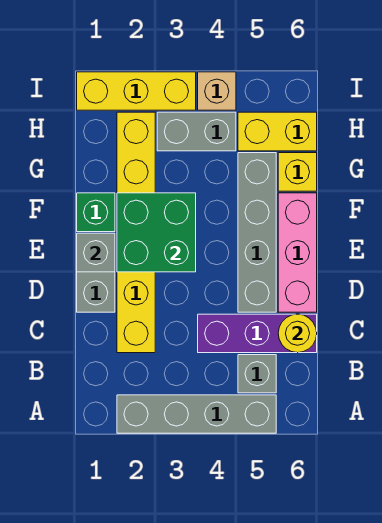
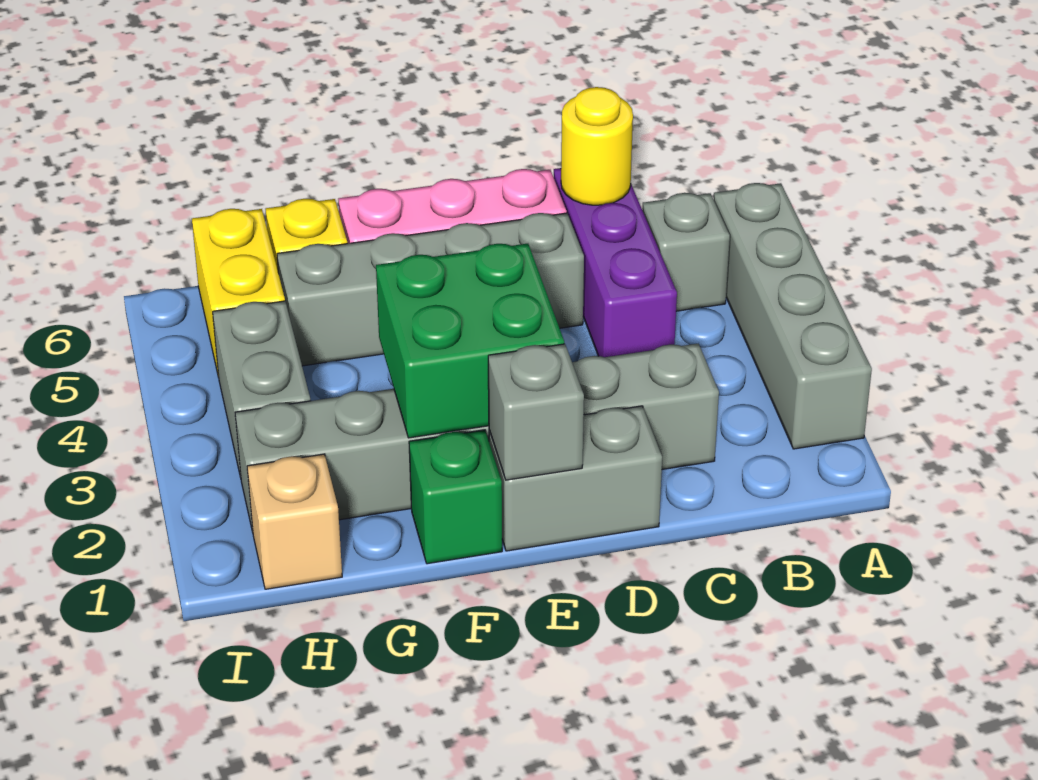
yellow 1x6 brick [117,112,155,353] -> grey 1x6 brick [235,344,719,532]
yellow 1x3 brick [77,72,196,110] -> none
tan 1x1 brick [198,72,236,110] -> tan 1x1 brick moved to [247,454,342,589]

